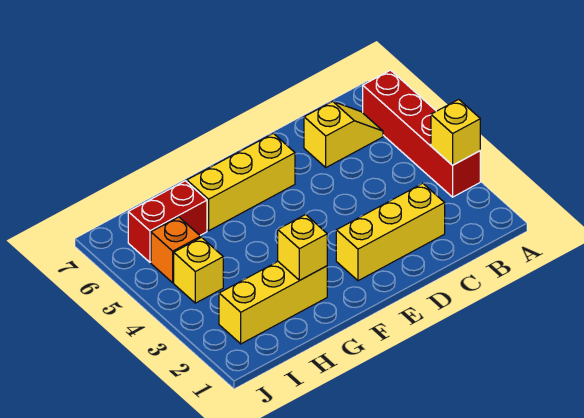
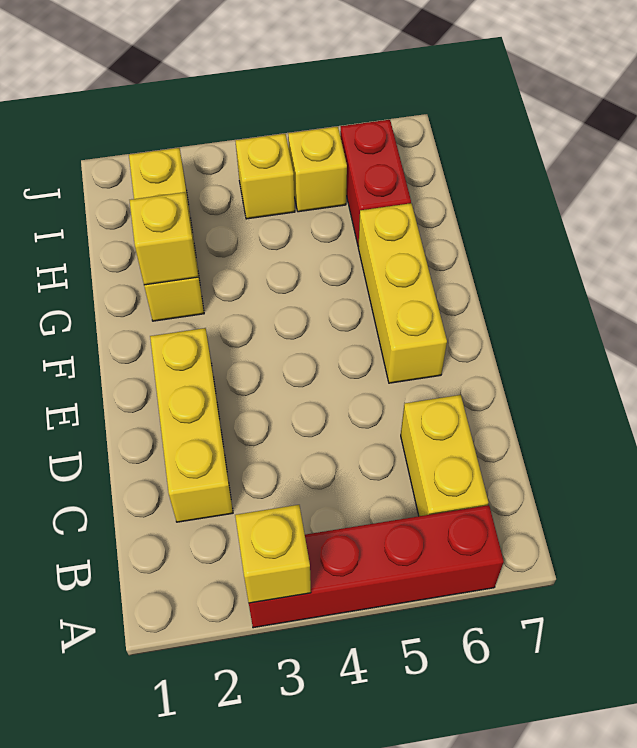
yellow 1x2 slope [304,101,383,167] -> yellow 1x2 brick [401,395,488,516]
orange 1x1 brick [151,217,201,283] -> yellow 1x1 brick [288,127,347,212]

